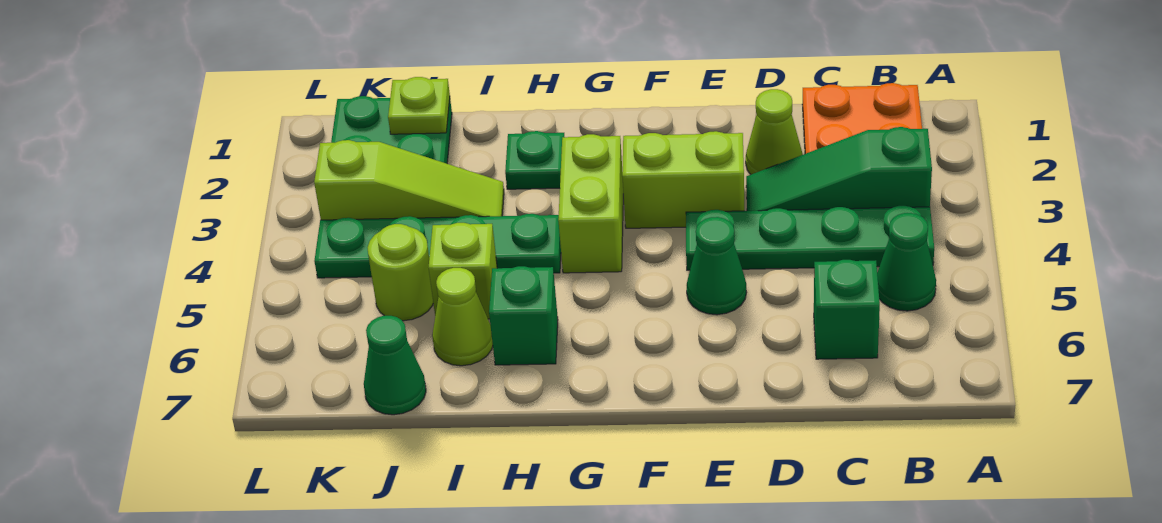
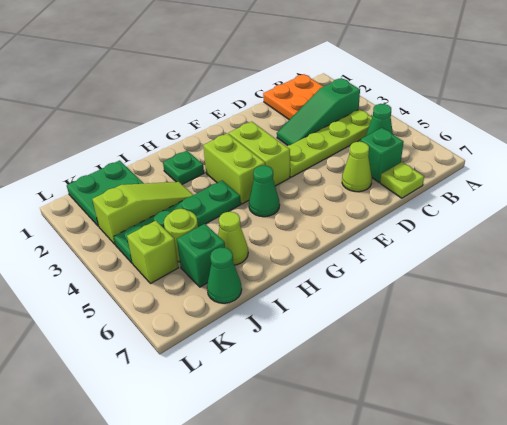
green 1x4 plate [686,206,934,270] -> lime 1x4 plate [286,109,372,177]
lime 1x1 cone [746,89,803,174] -> lime 1x1 cone moved to [342,142,372,192]
lime 1x2 brick [622,131,744,228] -> lime 1x2 brick turned to [229,122,290,186]
green 1x1 cone [687,217,747,315] -> green 1x1 cone moved to [249,166,280,217]
green 1x1 brick [489,266,558,365] -> green 1x1 brick moved to [177,224,225,287]
lime 1x1 brick [429,223,497,319] -> lime 1x1 brick moved to [127,221,179,284]
lime 1x1 plate [388,77,450,134] -> lime 1x1 plate moved to [380,162,424,198]

